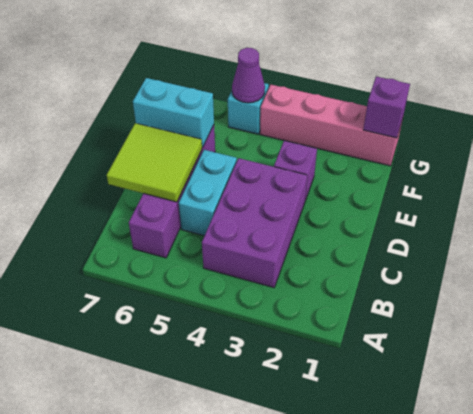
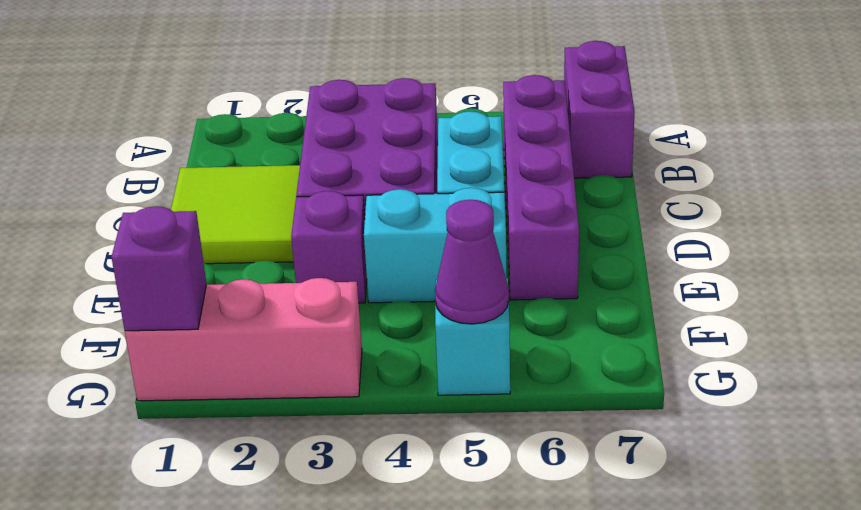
none -> purple 1x2 brick [564,41,635,178]
lime 2x2 tile [107,123,202,202] -> lime 2x2 tile moved to [171,165,300,264]
cyan 1x2 brick [133,78,214,147] -> cyan 1x2 brick moved to [364,188,507,303]
pink 1x4 brick [260,85,403,166] -> pink 1x3 brick [125,278,362,401]

